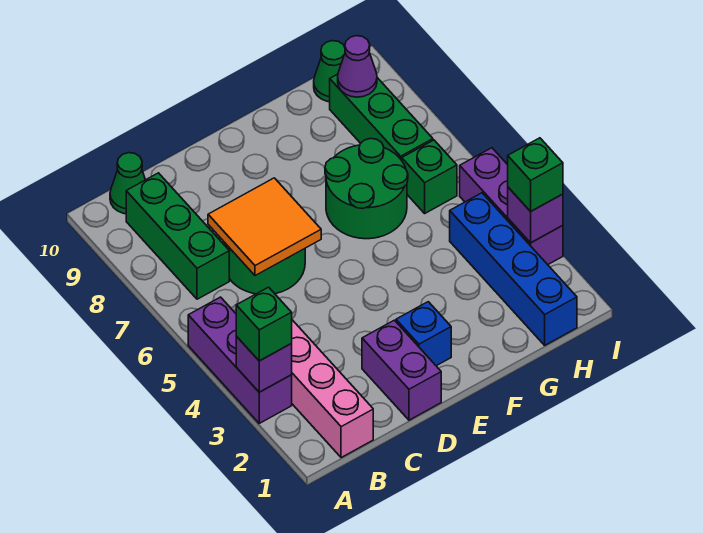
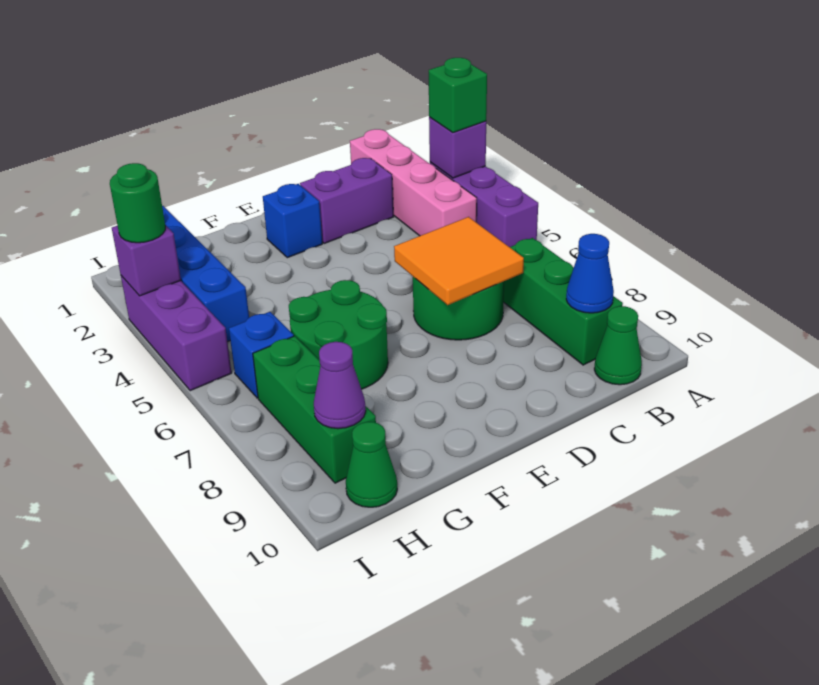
none -> blue 1x1 cone [566,234,614,313]
purple 1x2 brick [362,320,441,420] -> purple 1x2 brick turned to [300,158,393,243]
green 1x1 brick [402,140,457,213] -> blue 1x1 brick [229,312,294,398]
green 1x1 brick [508,138,563,212] -> green 1x1 round brick [110,163,165,243]

